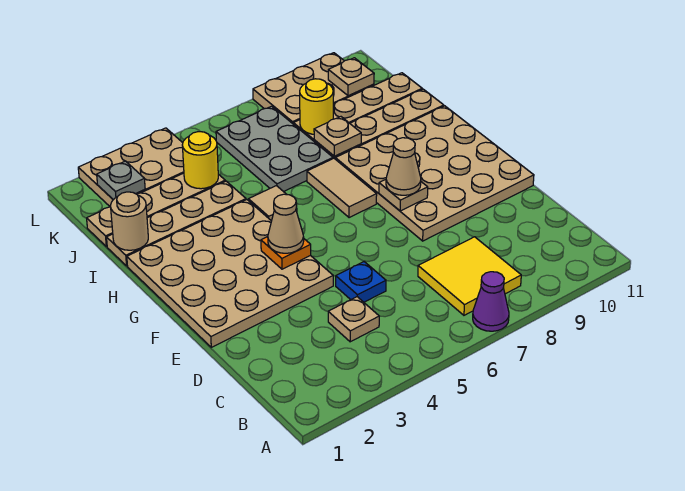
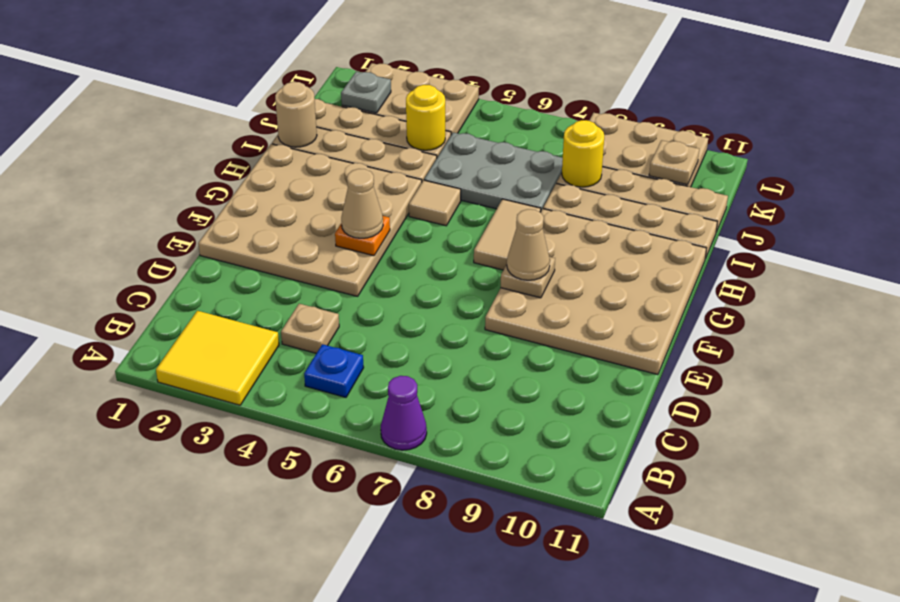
yellow 2x2 tile [418,237,521,315] -> yellow 2x2 tile moved to [156,311,279,405]
blue 1x1 plate [336,262,386,302] -> blue 1x1 plate moved to [304,344,364,397]
grey 2x3 plate [216,106,333,192] -> grey 2x3 plate turned to [424,132,563,212]
tan 1x1 plate [314,117,361,156] -> none

